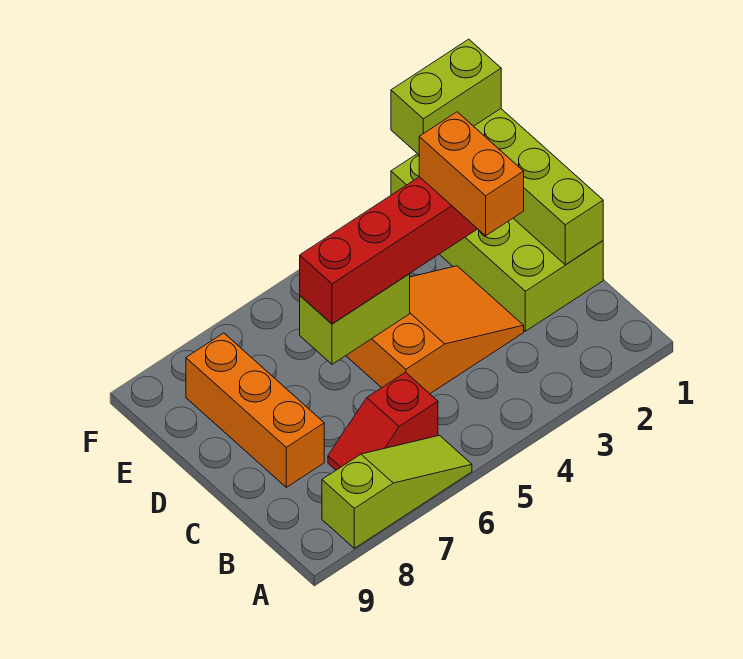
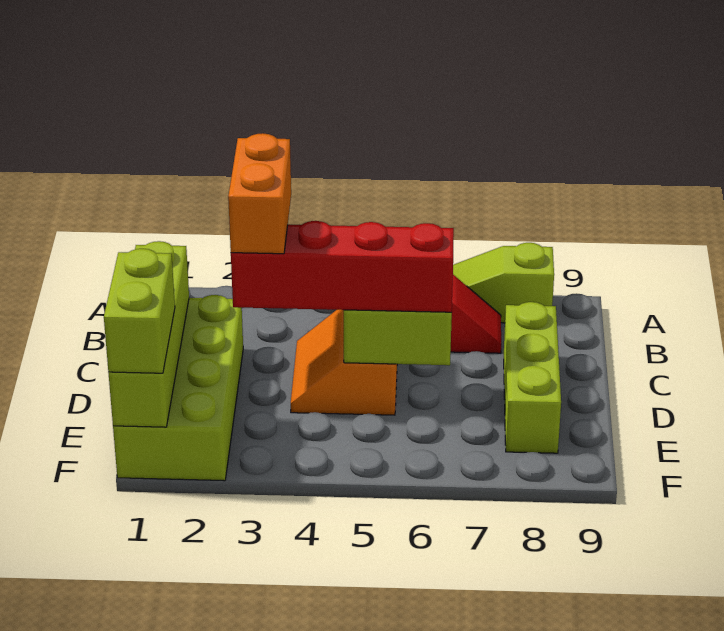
orange 2x3 slope [346,266,524,394] -> orange 2x2 slope [291,310,397,415]
orange 1x3 brick [186,333,324,487] -> lime 1x3 brick [504,302,561,453]
lime 1x2 brick [391,39,501,155] -> lime 1x2 brick turned to [104,249,175,373]

